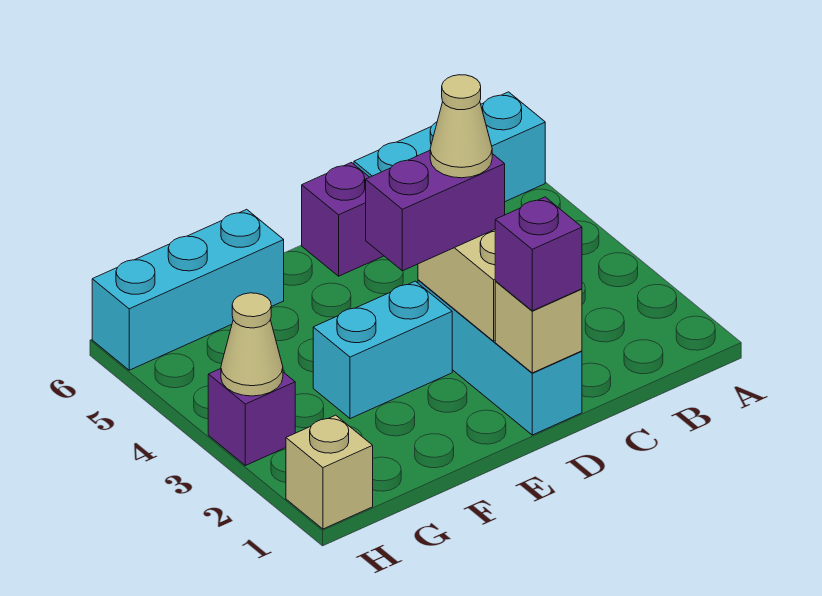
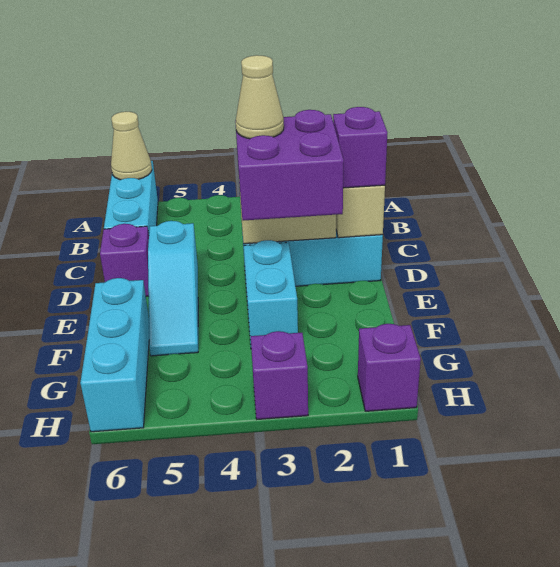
purple 1x2 brick [366,151,505,271] -> purple 2x2 brick [235,110,344,221]
none -> cyan 1x3 slope [148,221,198,356]
tan 1x1 brick [286,415,373,529] -> purple 1x1 brick [358,324,421,411]
tan 1x1 cone [221,293,283,396] -> tan 1x1 cone moved to [111,112,152,180]

